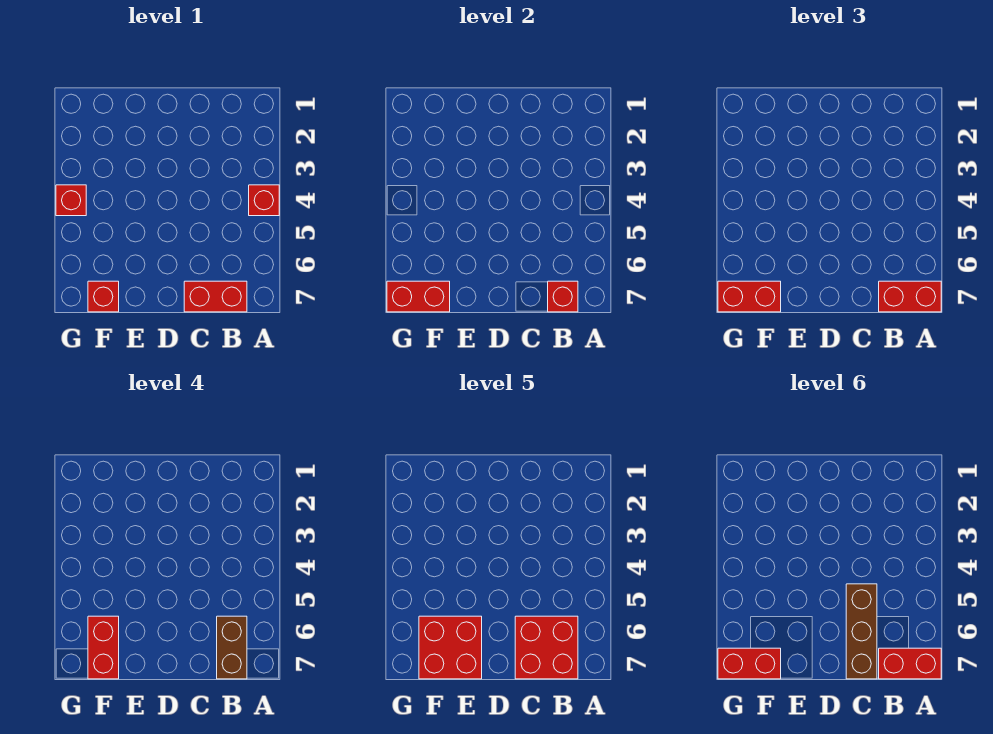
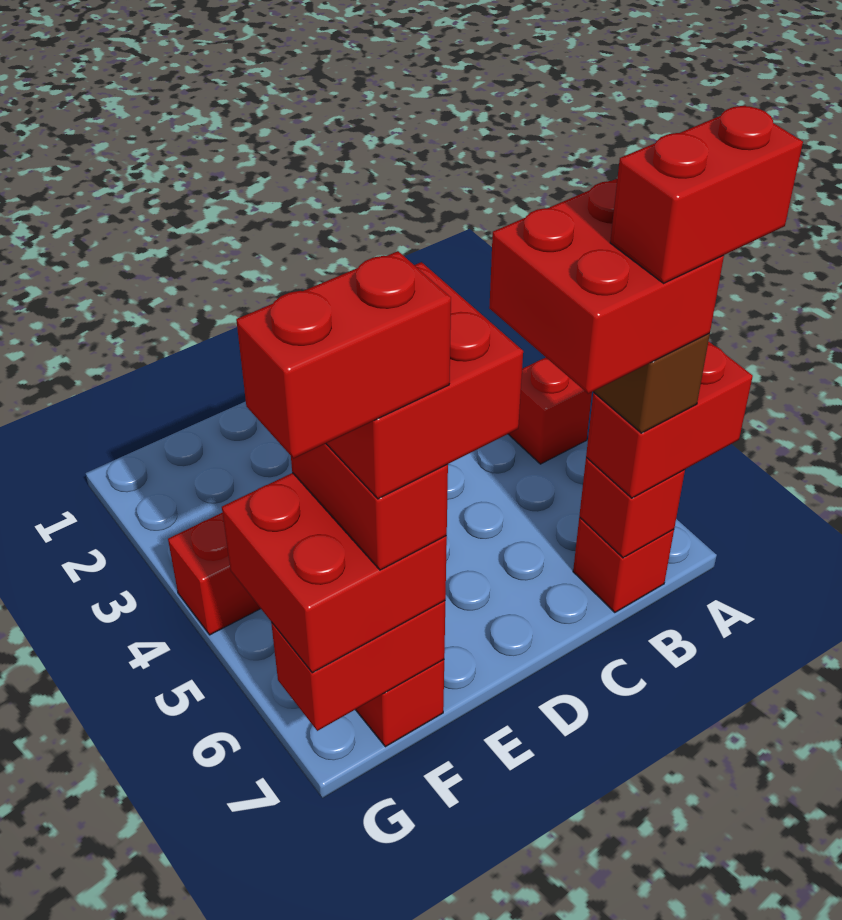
red 1x2 brick [184,281,247,312] -> red 1x1 brick [573,518,674,613]
brown 1x3 brick [846,584,877,679] -> none
red 1x2 brick [718,281,781,312] -> red 2x2 brick [222,473,447,673]

